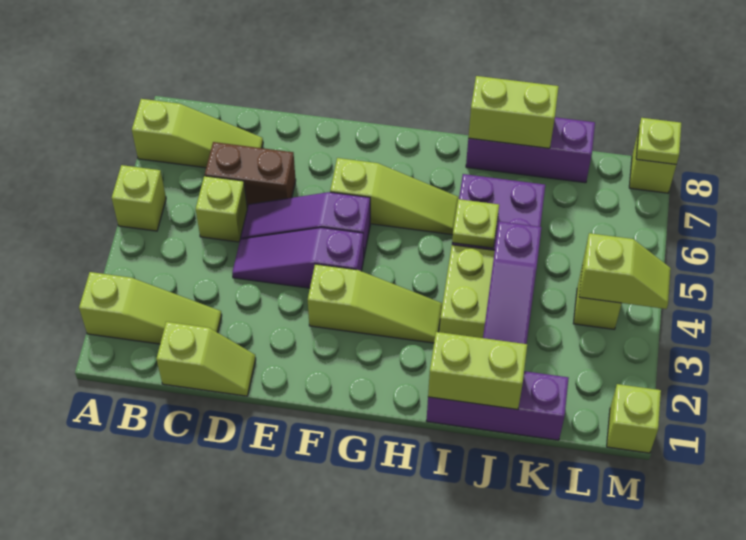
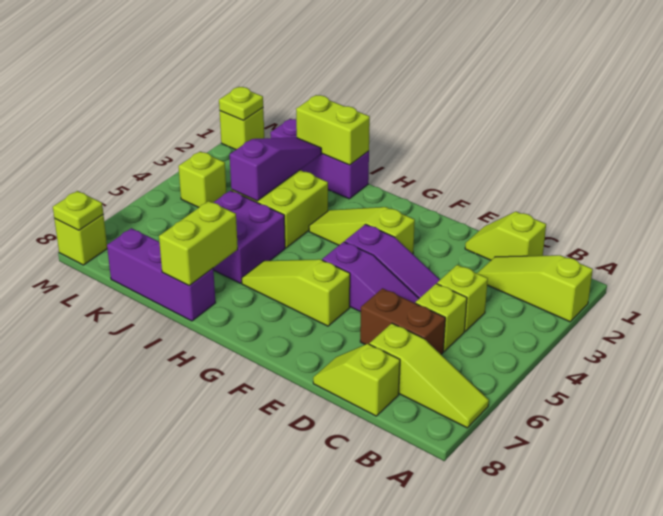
lime 1x1 brick [112,165,166,231] -> lime 1x1 brick moved to [437,265,488,331]
lime 1x3 slope [132,99,263,168] -> lime 1x3 slope turned to [370,323,489,428]
lime 1x1 plate [452,199,499,248] -> lime 1x1 plate moved to [219,87,263,121]
lime 1x2 brick [468,76,559,148] -> lime 1x2 brick turned to [159,201,238,286]
lime 1x2 slope [579,233,671,309] -> lime 1x2 slope moved to [313,344,400,416]

